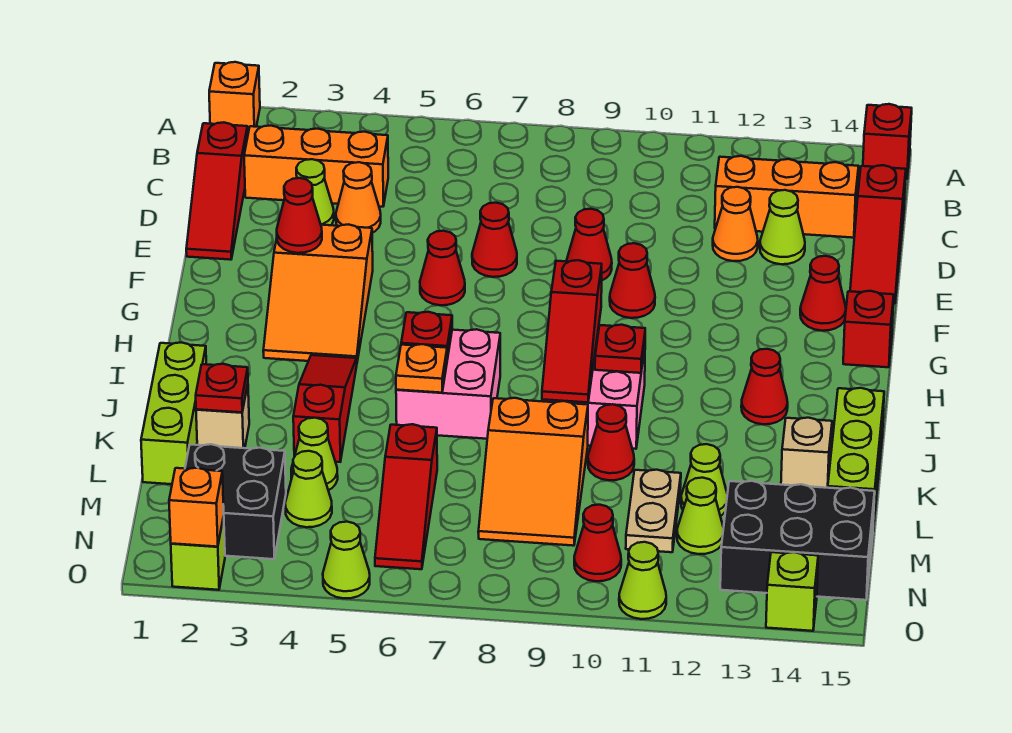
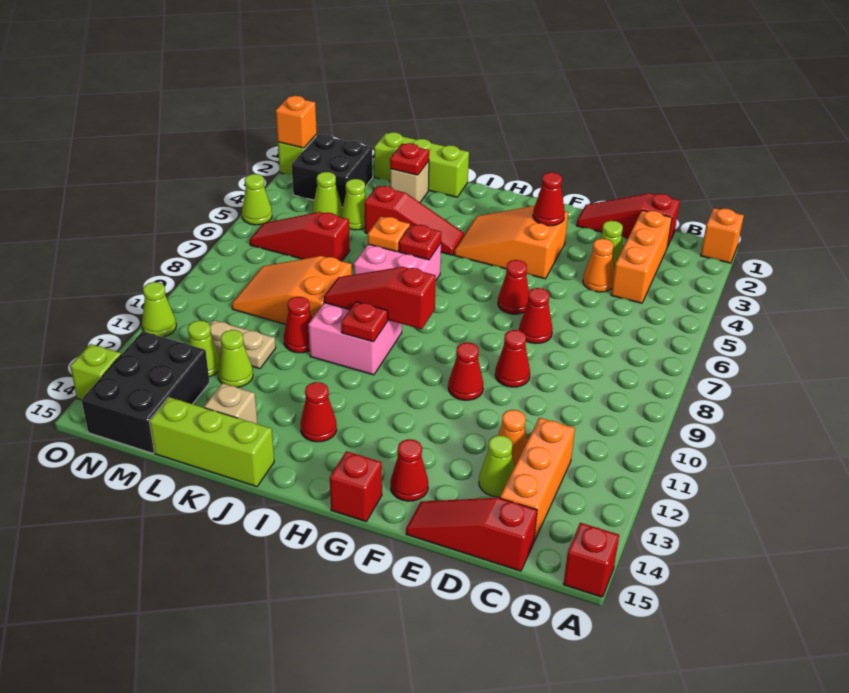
red 1x1 cone [574,505,621,581] -> none

